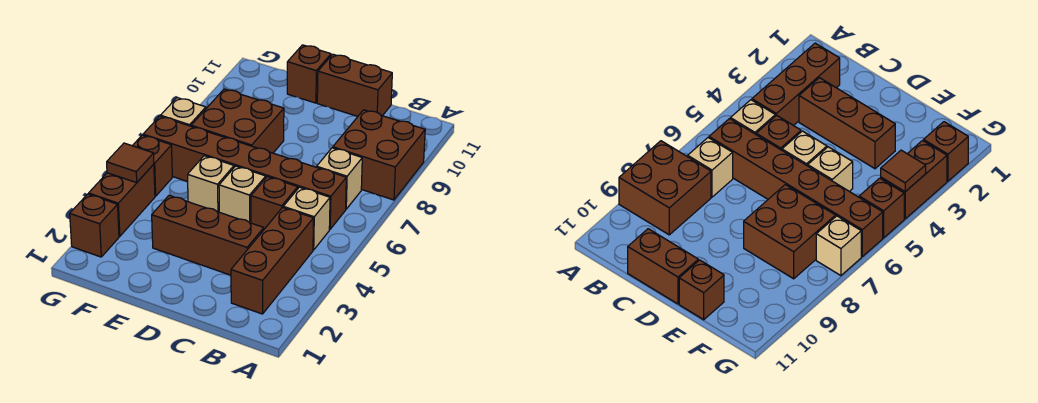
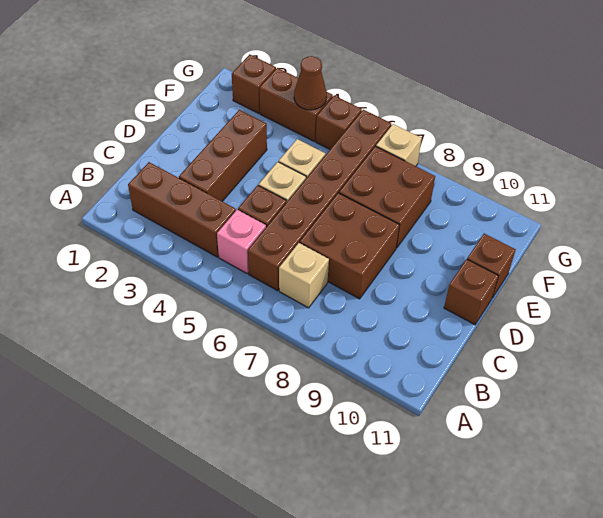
brown 2x2 brick [333,110,425,200] -> brown 2x2 brick moved to [300,193,399,299]
tan 1x1 brick [283,187,330,250] -> pink 1x1 brick [217,210,266,273]
brown 1x2 brick [317,54,392,116] -> brown 1x1 brick [444,259,498,325]
brown 1x1 tile [107,143,154,183] -> brown 1x1 cone [294,56,327,110]

